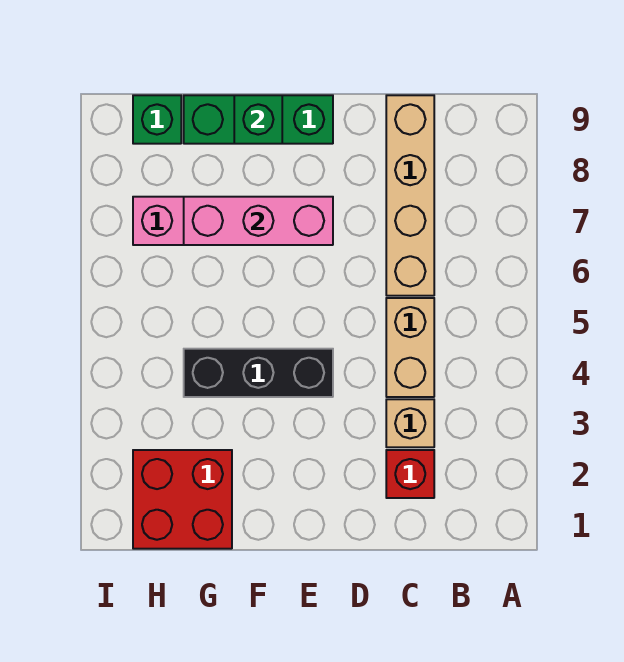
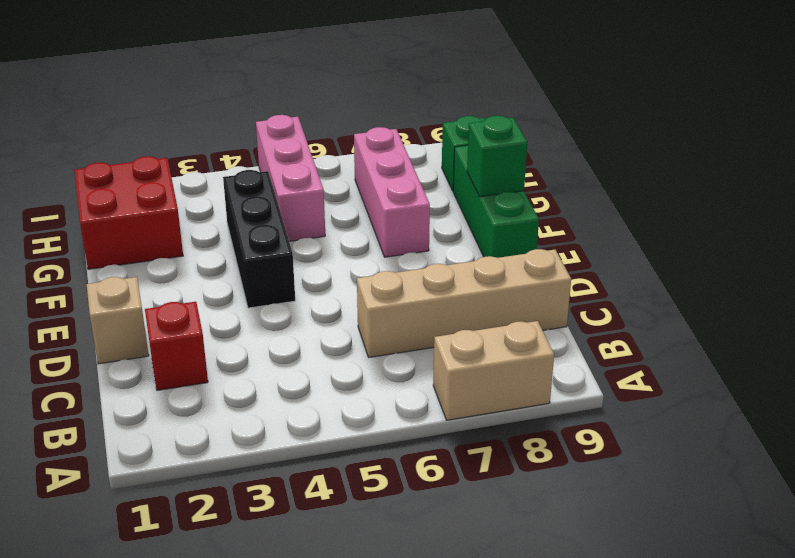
tan 1x1 brick [386,399,434,447] -> tan 1x1 brick moved to [87,277,149,364]
tan 1x2 brick [386,298,434,397] -> tan 1x2 brick moved to [433,321,554,420]
pink 1x3 brick [184,197,333,245] -> pink 1x3 brick moved to [256,115,325,241]

